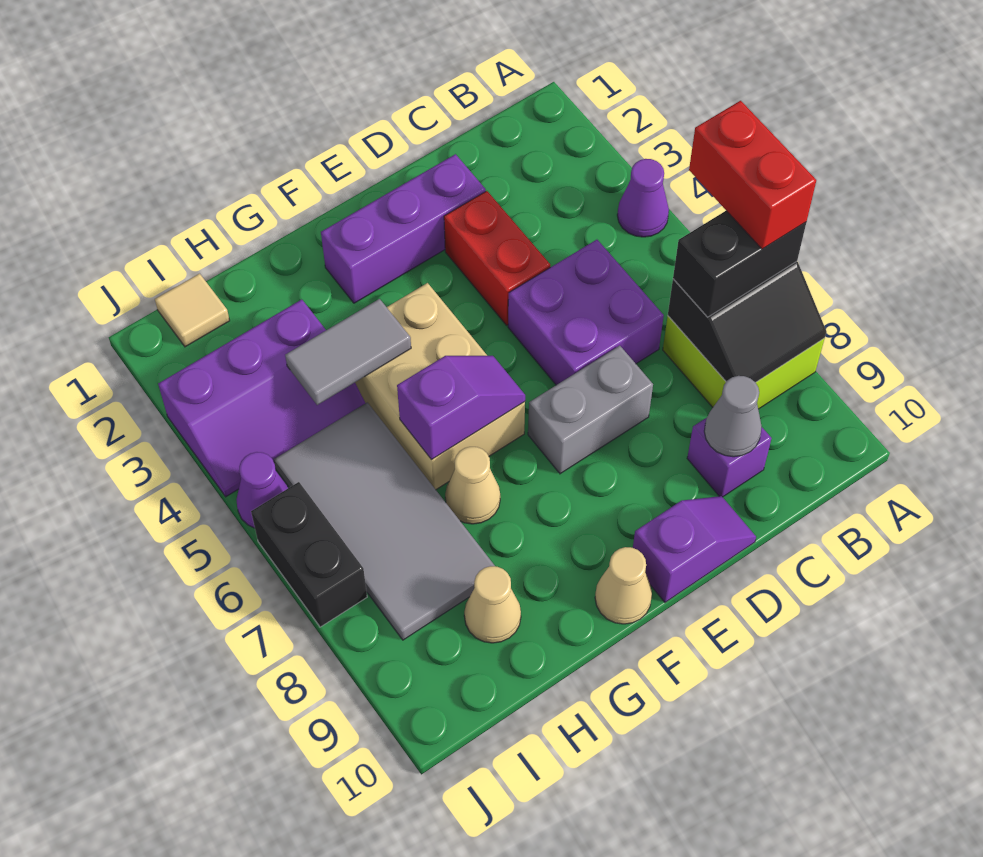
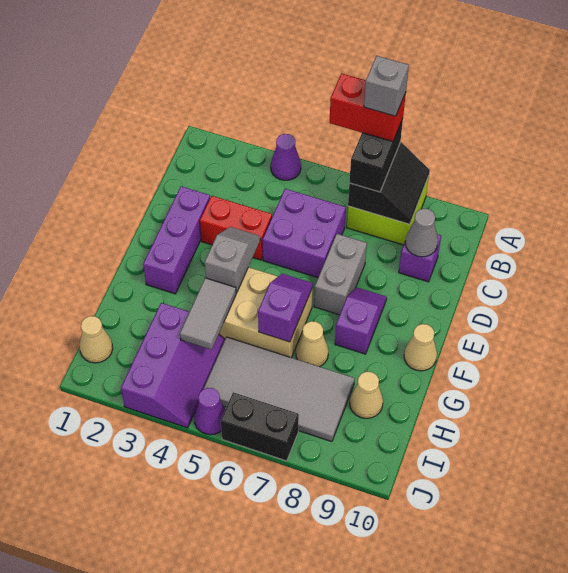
none -> grey 1x1 brick [364,56,409,116]
purple 1x2 slope [633,496,756,602] -> purple 1x2 slope moved to [335,287,387,354]
none -> grey 1x2 slope [205,227,260,293]
tan 1x1 tile [155,274,230,347] -> tan 1x1 cone [80,316,113,363]

